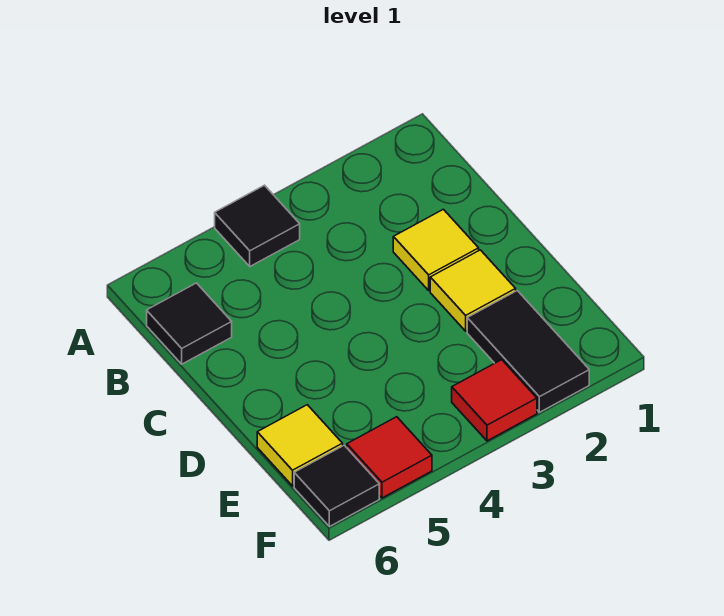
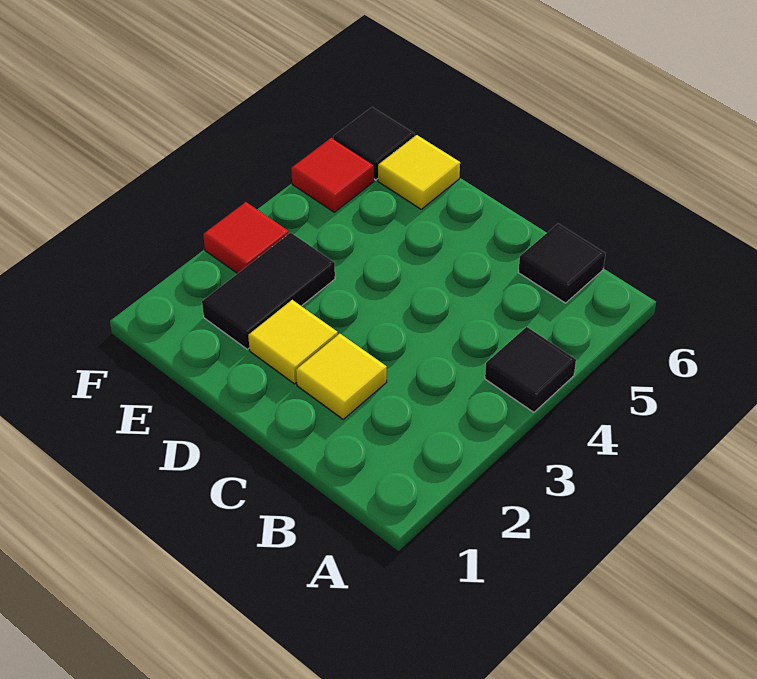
black 1x2 tile [467,291,589,412] -> black 1x2 tile turned to [202,233,335,349]

